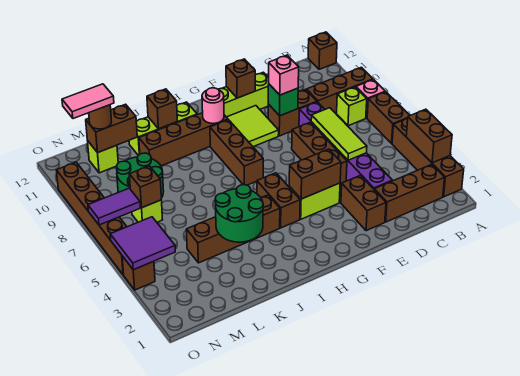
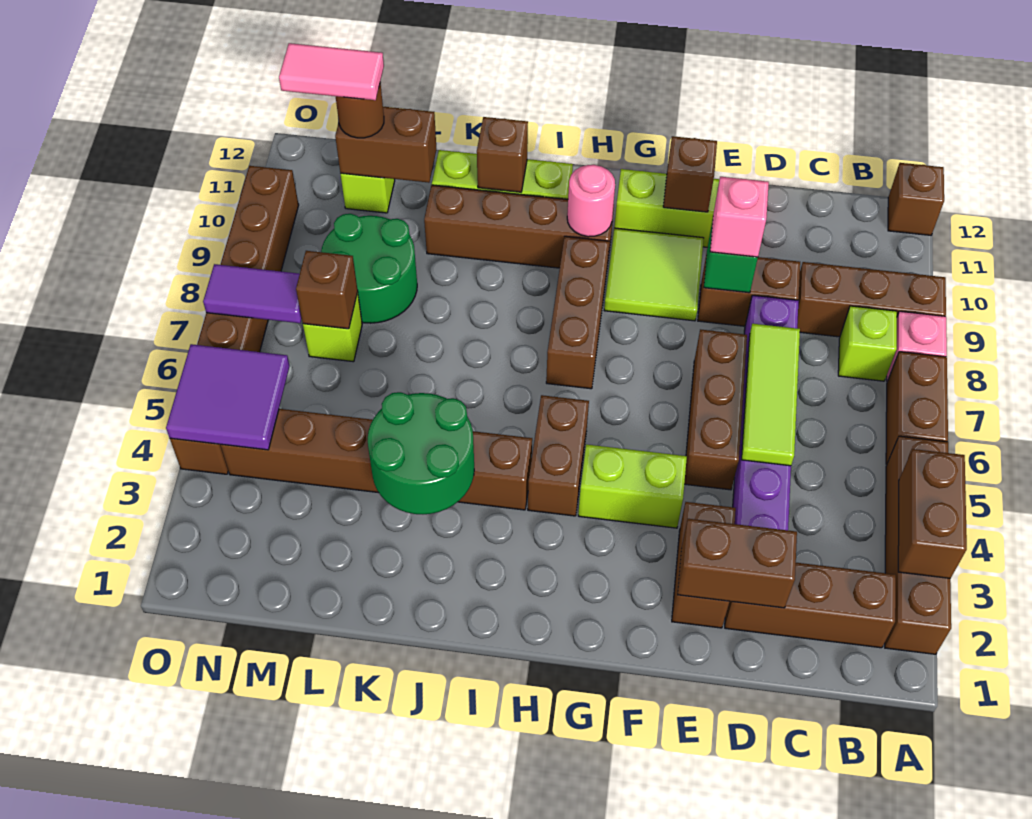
brown 1x2 brick [289,149,341,199] -> brown 1x2 brick moved to [678,519,797,608]
brown 1x4 brick [186,195,280,263] -> brown 1x6 brick [221,409,532,510]

